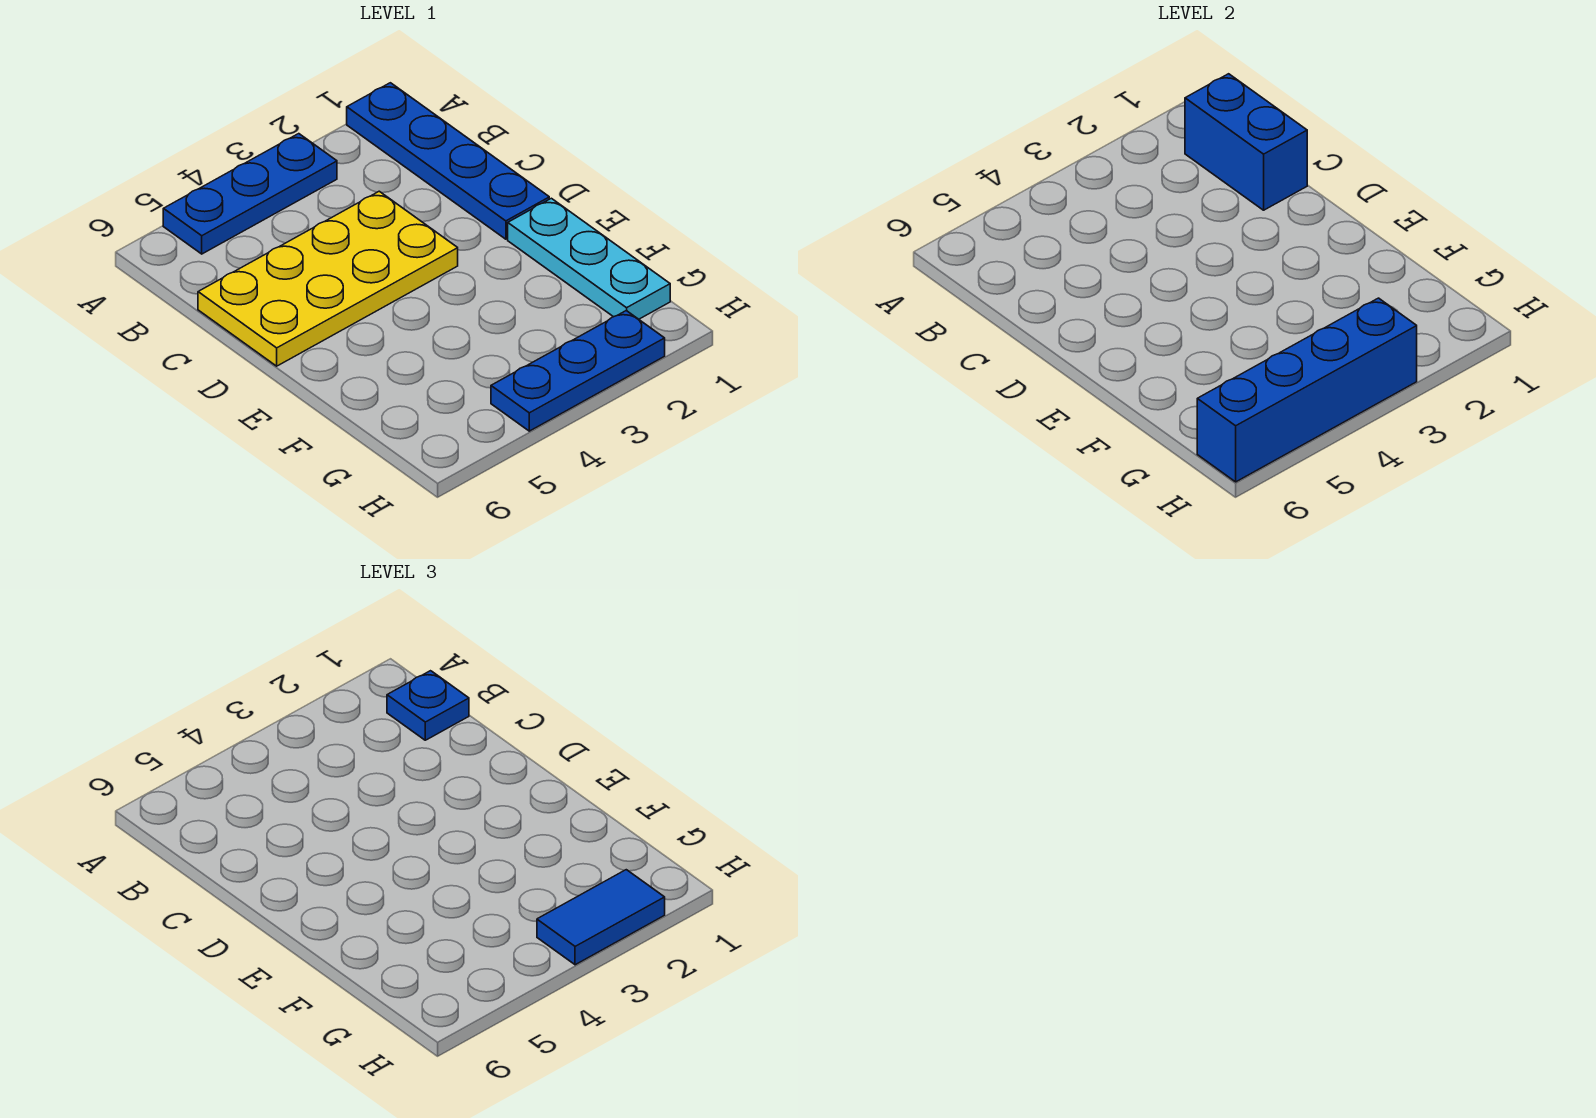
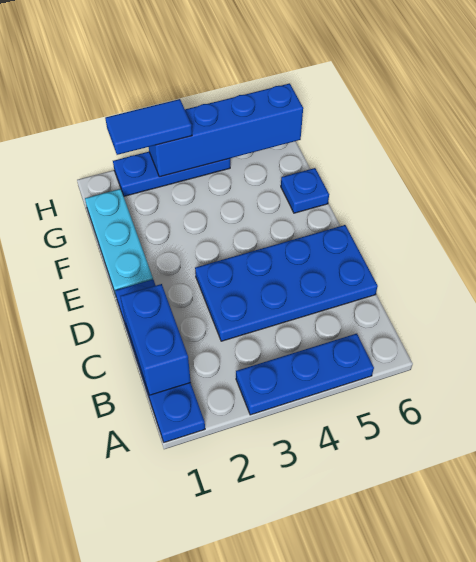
blue 1x1 plate [387,671,469,740] -> blue 1x1 plate moved to [281,168,329,213]
yellow 2x4 plate [198,191,458,366] -> blue 2x4 plate [195,225,378,341]

